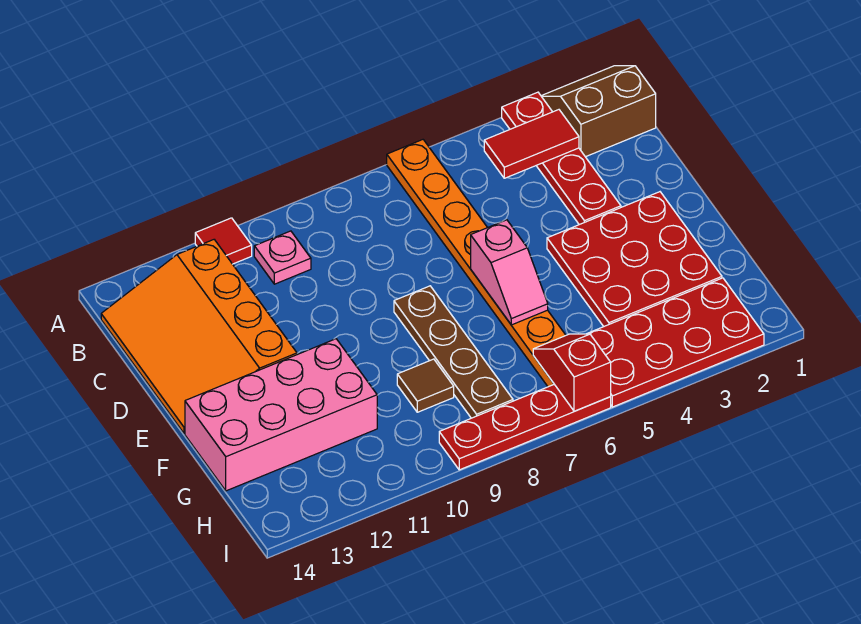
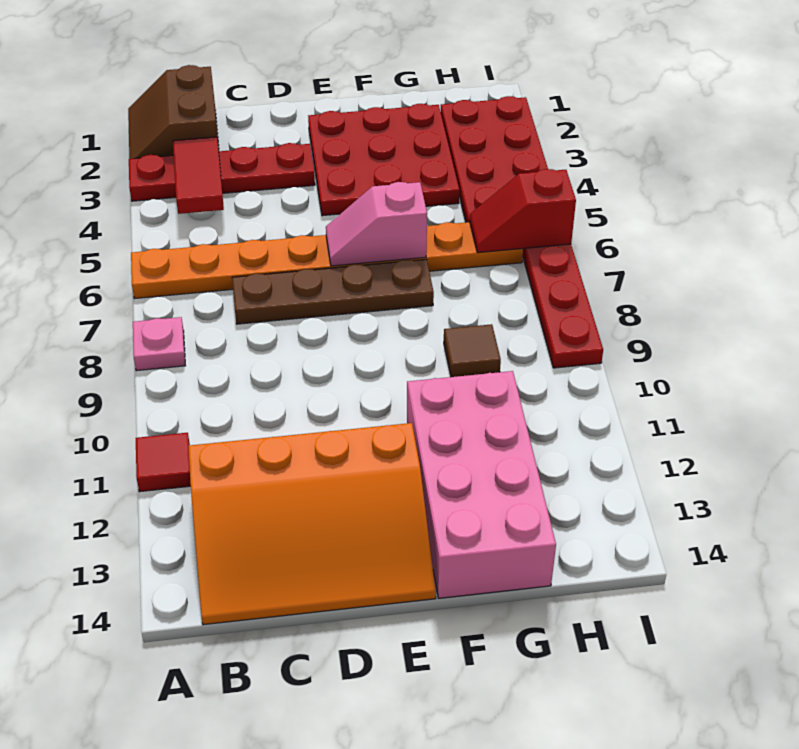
pink 1x1 plate [254,231,311,284] -> pink 1x1 plate moved to [133,317,185,371]
pink 1x2 slope [471,220,548,325] -> pink 1x2 slope turned to [326,182,427,266]
brown 1x4 plate [394,286,513,418] -> brown 1x4 plate moved to [232,259,434,324]

